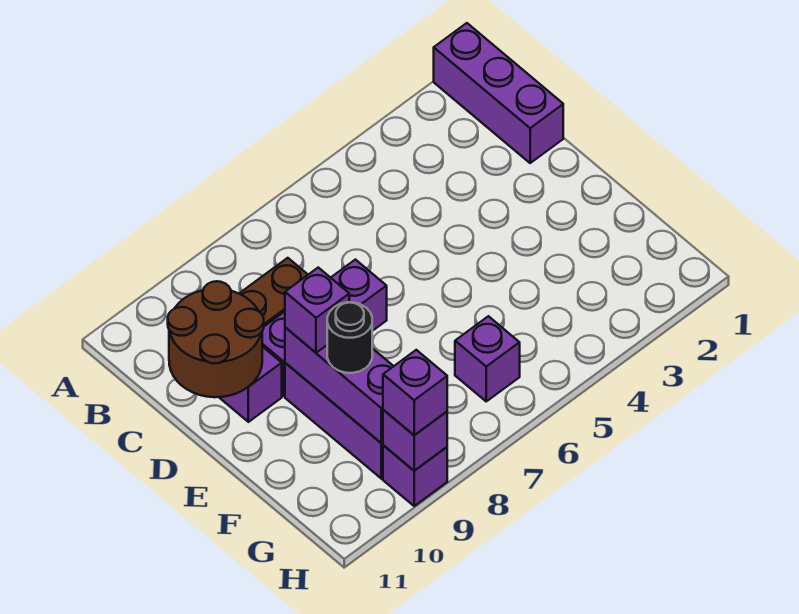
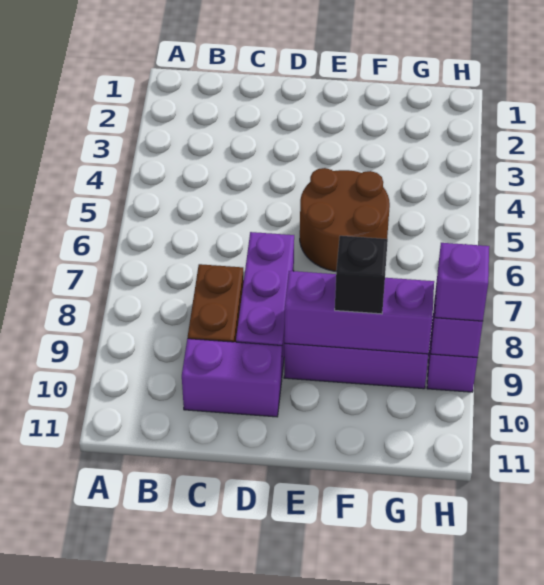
purple 1x3 brick [434,23,563,163] -> none
brown 2x2 round brick [168,281,264,397] -> brown 2x2 round brick moved to [300,168,390,271]
purple 1x1 brick [285,268,349,353] -> none
black 1x1 round brick [327,302,372,373] -> black 1x1 brick [335,236,388,314]
purple 1x1 brick [455,316,520,401] -> none

